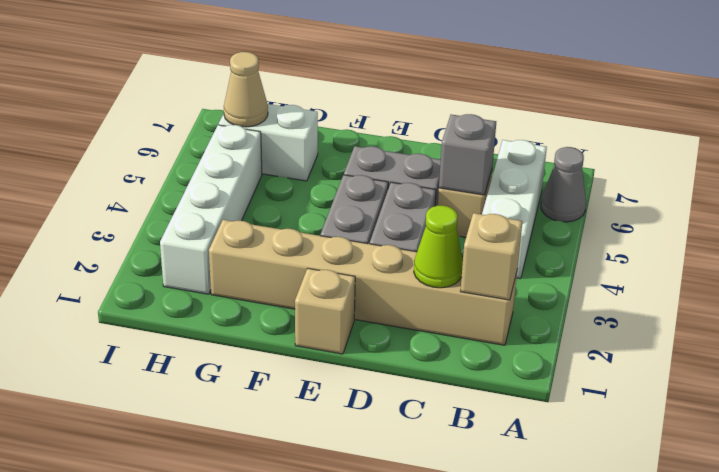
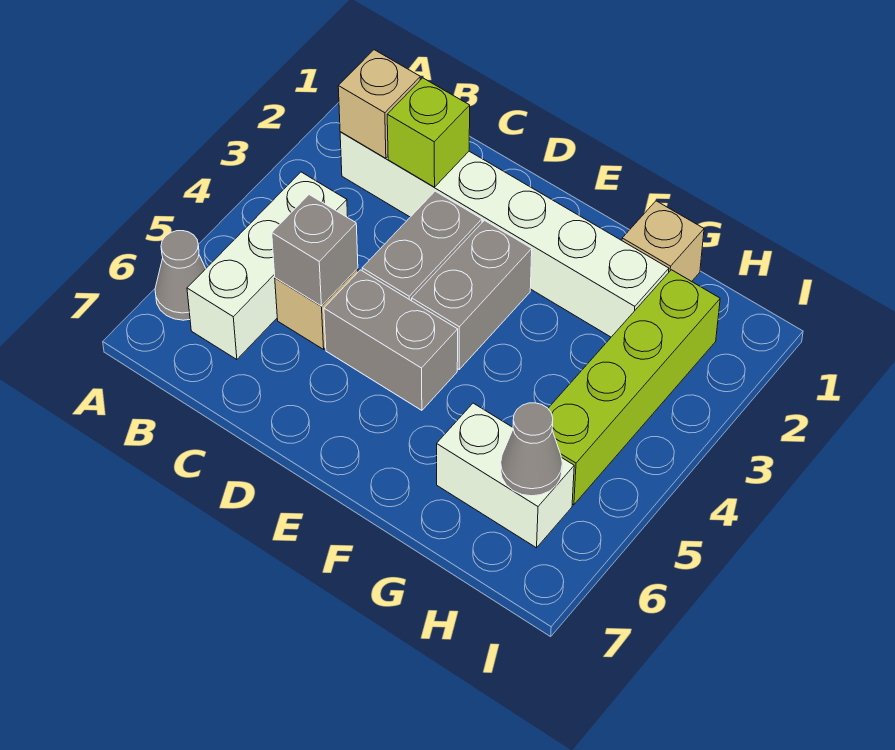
tan 1x6 brick [209,220,517,345] -> white 1x6 brick [340,132,669,337]
lime 1x1 cone [414,206,463,288] -> lime 1x1 brick [387,78,470,187]
tan 1x1 brick [295,268,355,354] -> tan 1x1 brick moved to [622,201,704,281]
white 1x4 brick [160,125,262,294] -> lime 1x4 brick [548,270,720,505]
tan 1x1 cone [224,52,268,127] -> grey 1x1 cone [501,403,562,496]

